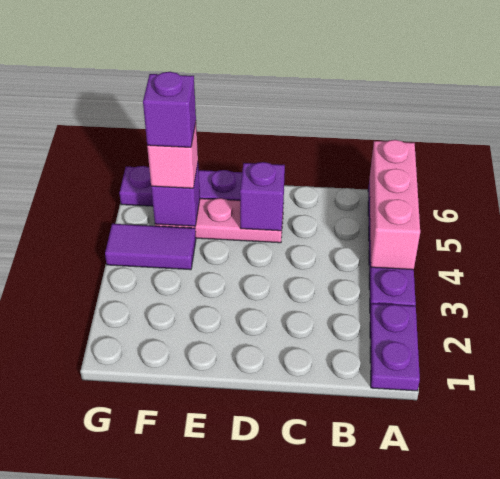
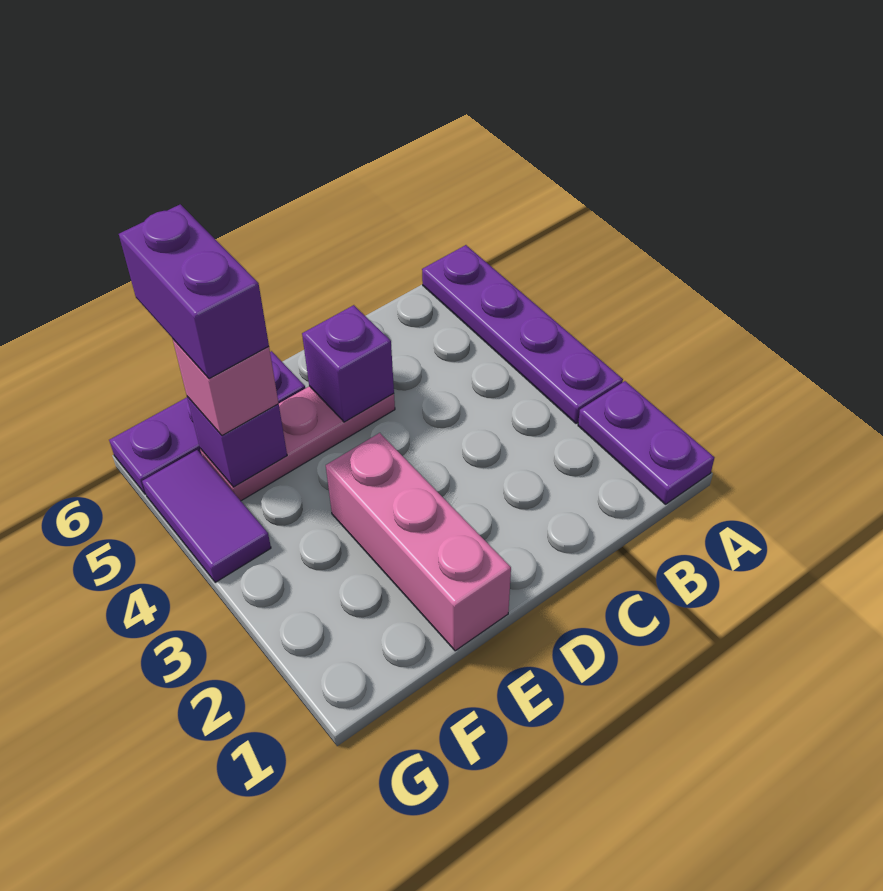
pink 1x3 brick [370,140,420,270] -> pink 1x3 brick moved to [326,433,511,651]
purple 1x2 tile [105,224,196,270] -> purple 1x2 tile turned to [142,450,271,582]
purple 1x1 brick [143,72,196,147] -> purple 1x2 brick [119,204,269,379]

